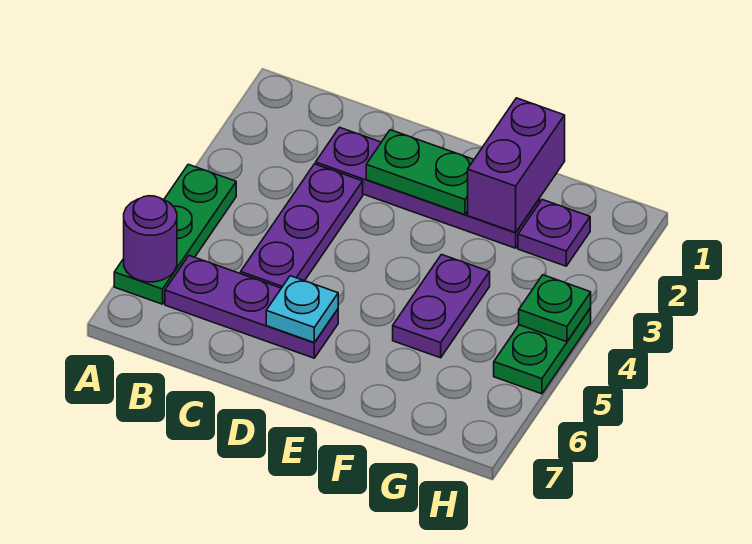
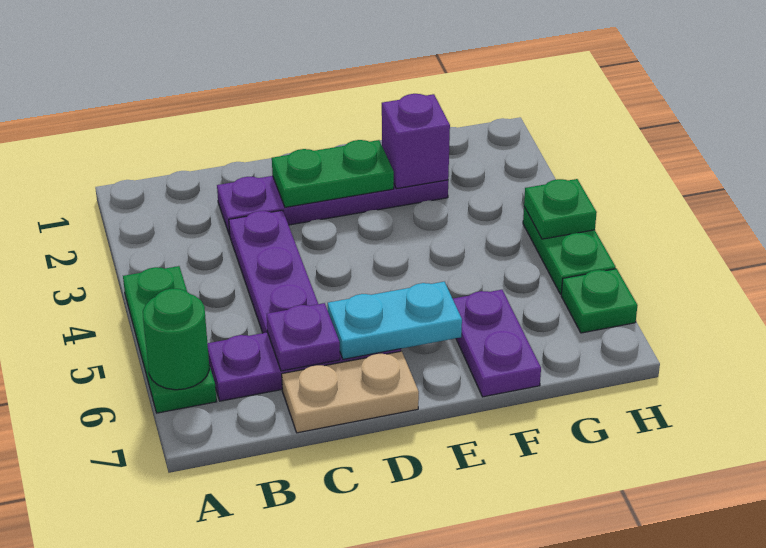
purple 1x1 round brick [124,196,177,282] -> green 1x1 round brick [143,289,209,390]
none -> tan 1x2 plate [282,351,419,433]
cyan 1x1 plate [266,276,338,343] -> cyan 1x2 plate [328,282,462,359]
purple 1x2 brick [468,98,565,233] -> purple 1x1 brick [382,94,450,189]
purple 1x2 plate [393,255,490,358] -> purple 1x2 plate moved to [453,290,541,397]
purple 1x1 plate [518,200,590,266] -> purple 1x1 plate moved to [267,303,340,371]
none -> green 1x1 plate [561,269,638,333]

